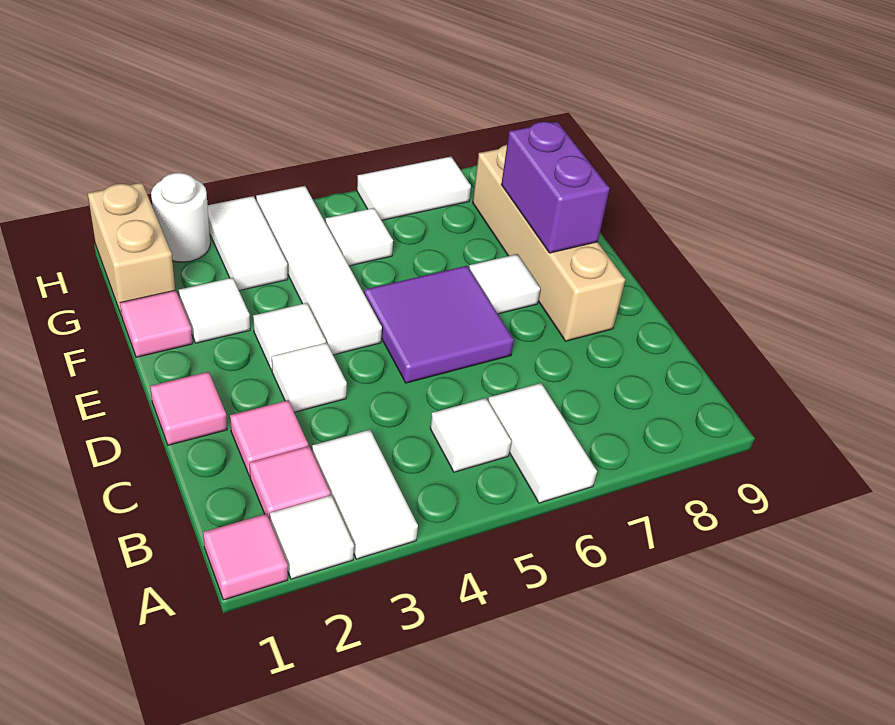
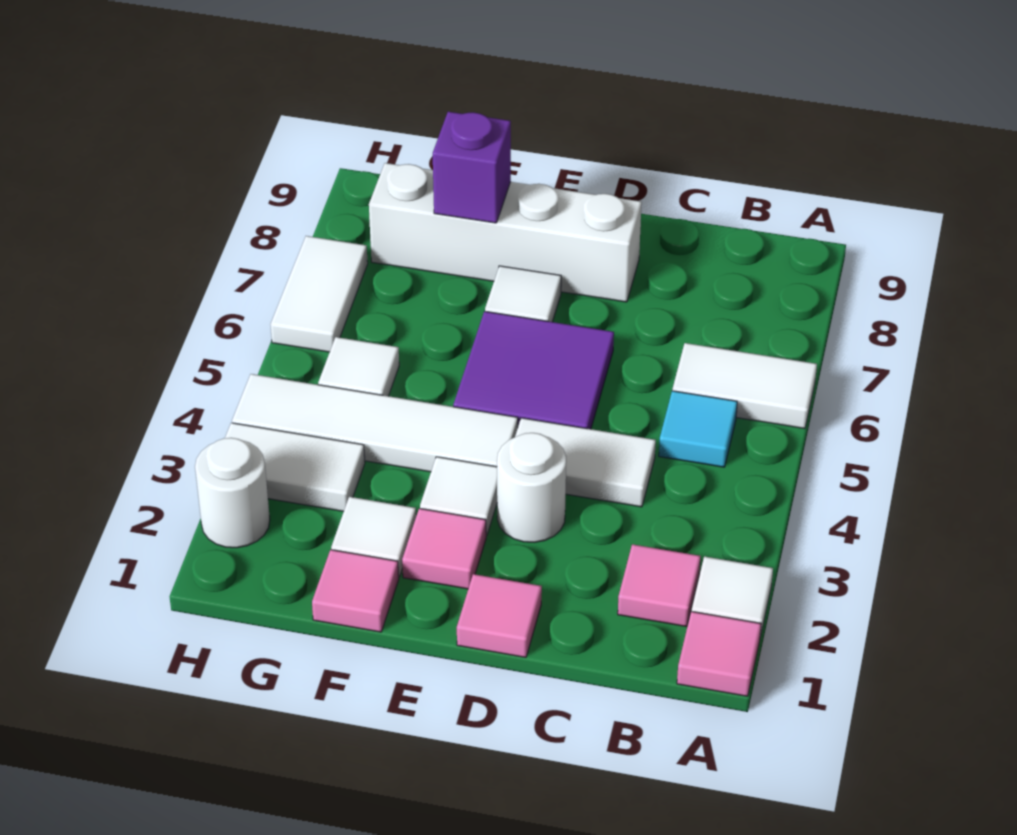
white 1x2 tile [312,430,418,559] -> white 1x2 tile moved to [515,418,656,507]
white 1x1 tile [430,398,511,472] -> cyan 1x1 tile [659,391,737,467]
pink 1x1 tile [230,400,308,476] -> pink 1x1 tile moved to [402,508,486,589]
white 1x1 tile [272,343,347,412] -> white 1x1 round brick [497,433,566,542]
tan 1x4 brick [473,145,625,341] -> white 1x4 brick [369,163,642,302]
purple 1x2 brick [501,122,610,253] -> purple 1x1 brick [433,112,511,223]
tan 1x2 brick [88,183,175,316] -> none

